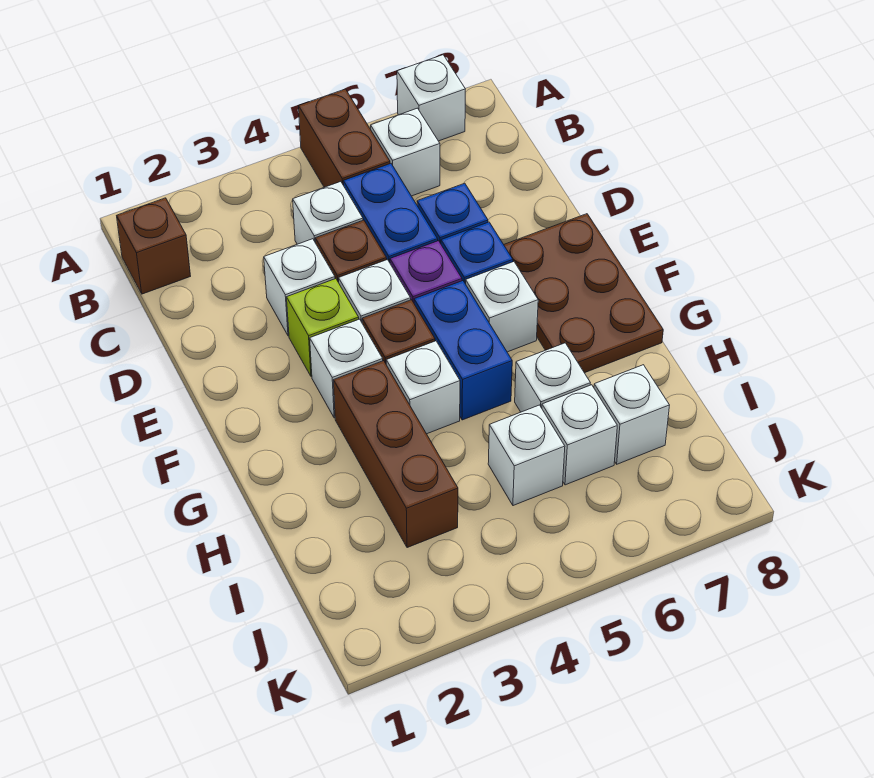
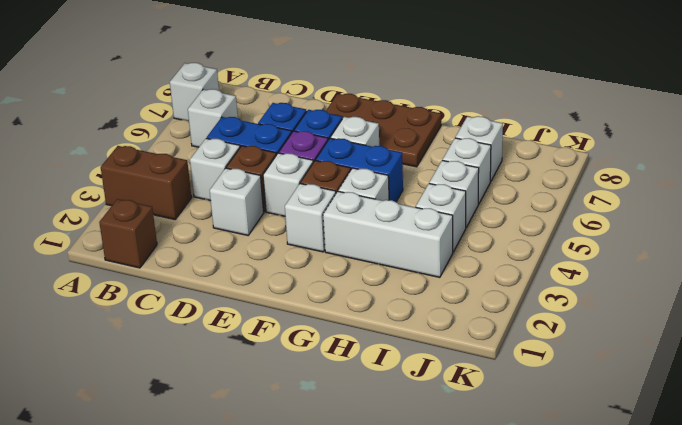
brown 1x2 brick [299,89,390,187] -> brown 1x2 brick moved to [101,146,191,219]
lime 1x1 brick [287,279,359,376] -> none
brown 1x3 brick [333,361,458,548] -> white 1x3 brick [323,191,453,277]
white 1x1 brick [515,343,590,412] -> white 1x1 brick moved to [416,184,466,252]

